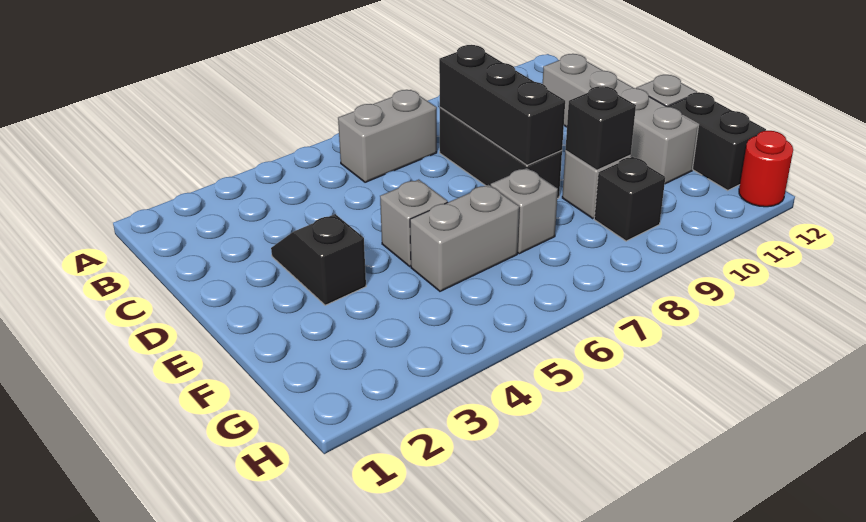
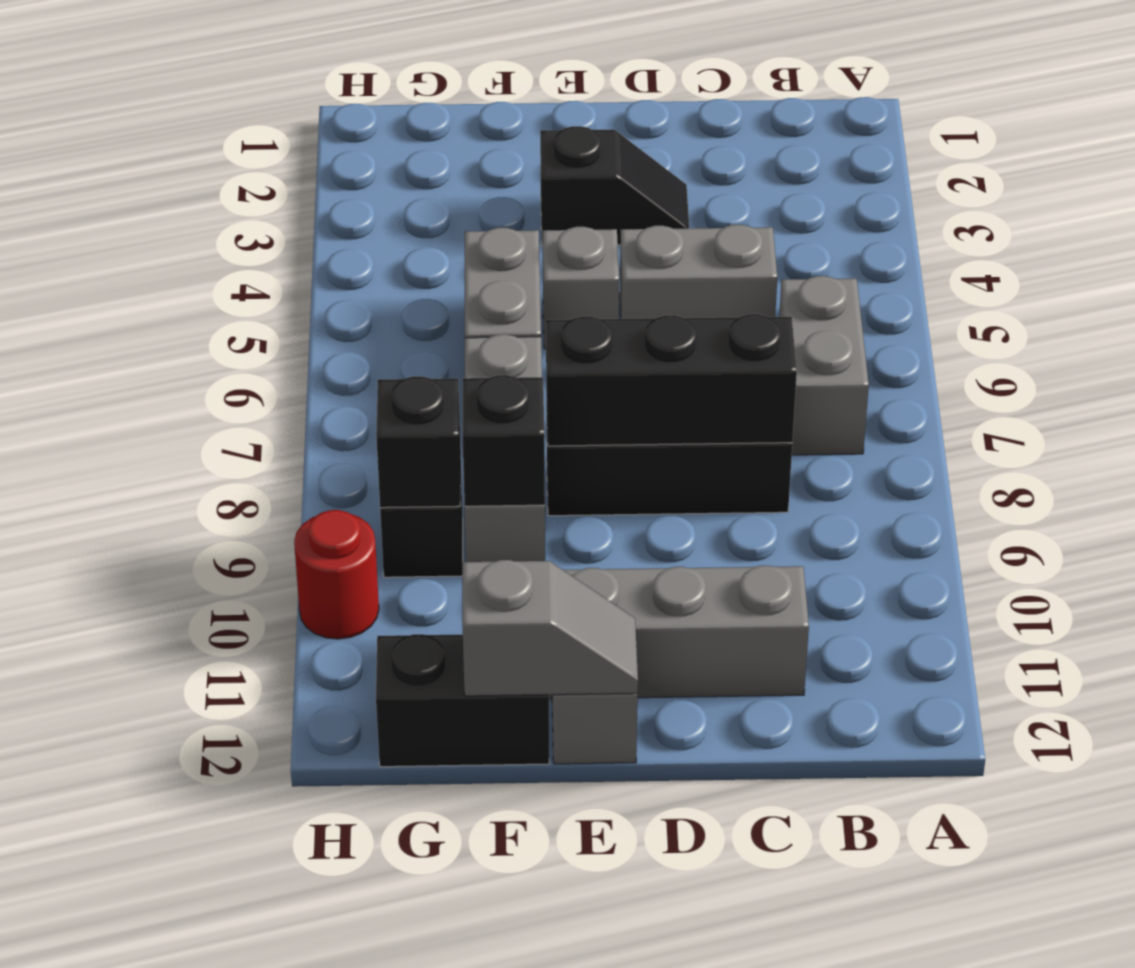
none -> grey 1x2 brick [620,225,777,319]
none -> grey 1x2 slope [462,560,638,696]
none -> black 1x1 brick [376,376,461,508]
red 1x1 round brick [739,131,793,207] -> red 1x1 round brick moved to [294,510,379,639]

